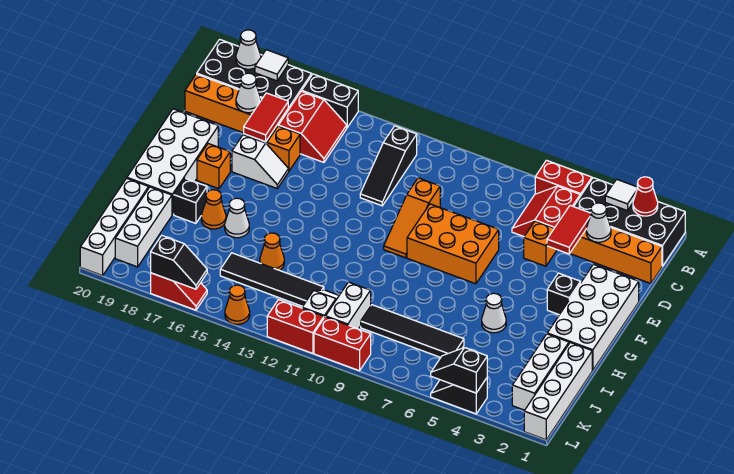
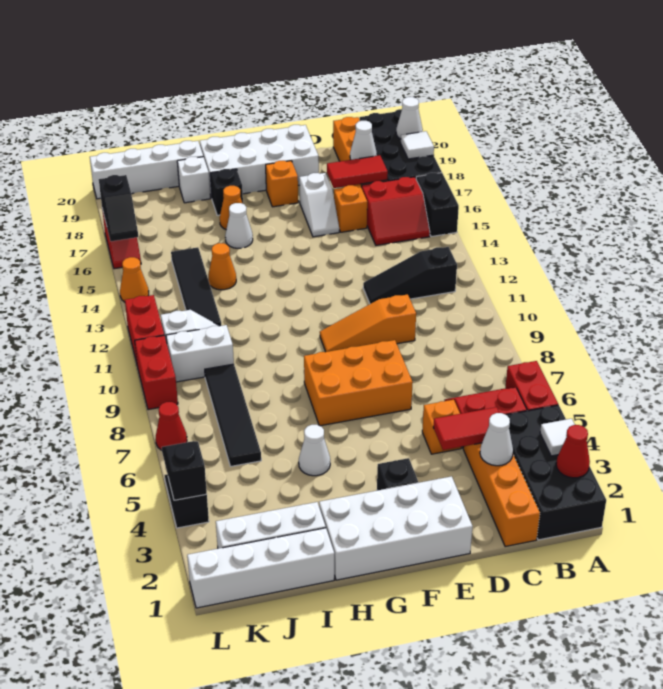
orange 2x3 brick [407,204,499,284] -> orange 2x3 brick turned to [304,340,413,426]
white 1x3 brick [115,187,172,267] -> white 1x1 brick [177,157,210,203]
none -> red 1x1 cone [156,402,187,450]

